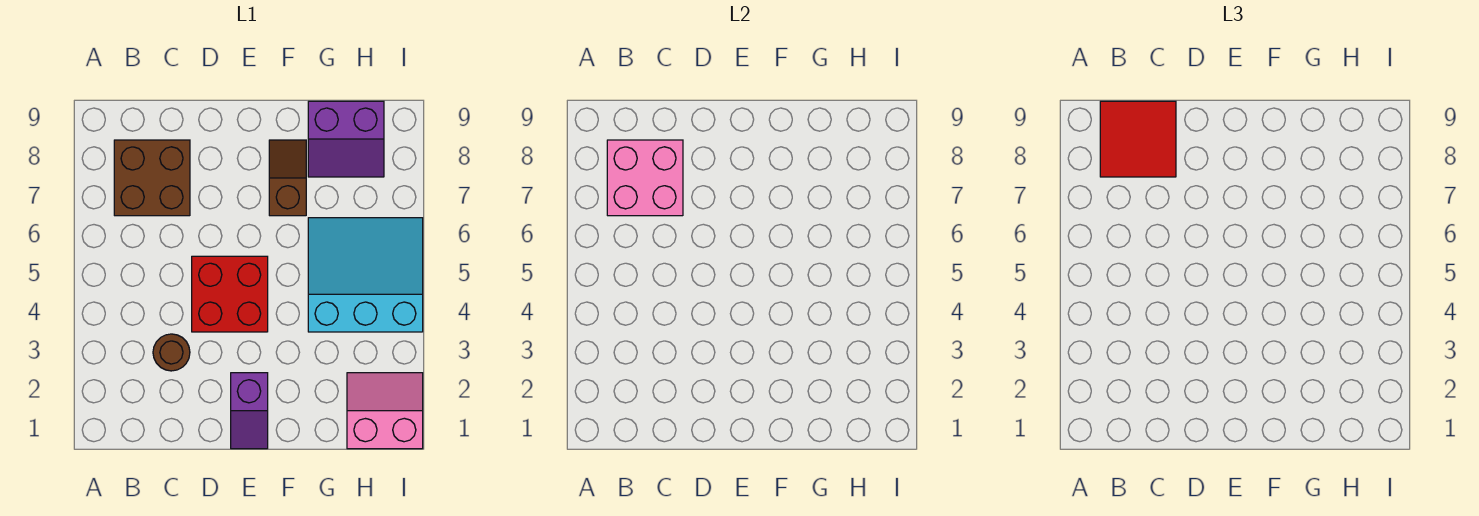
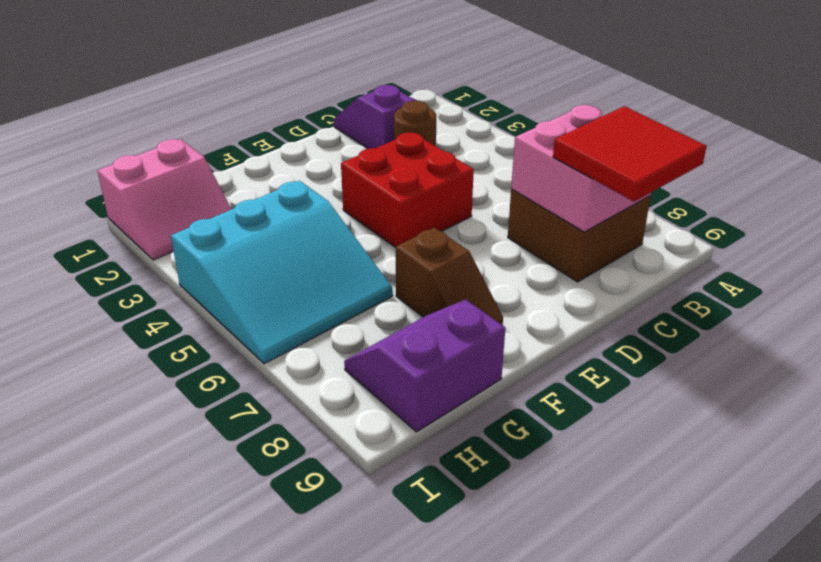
purple 1x2 slope [231,373,268,449] -> purple 1x2 slope moved to [334,85,416,149]

